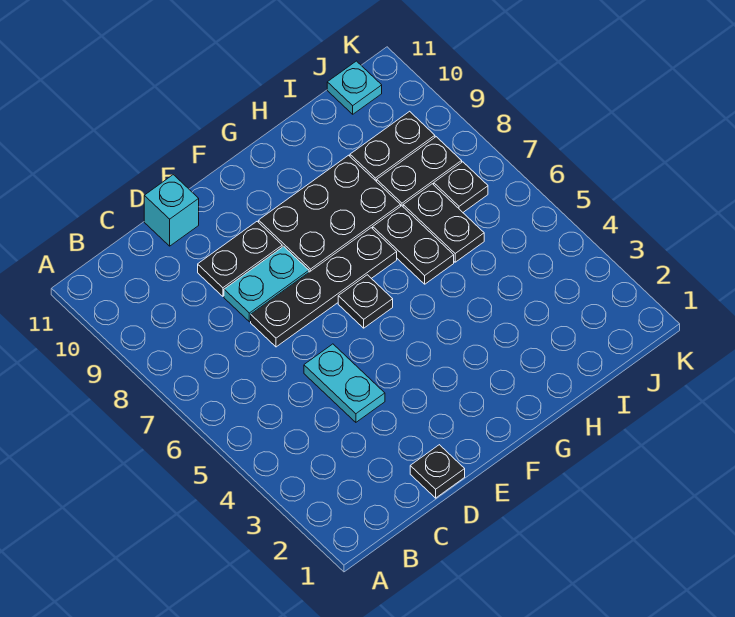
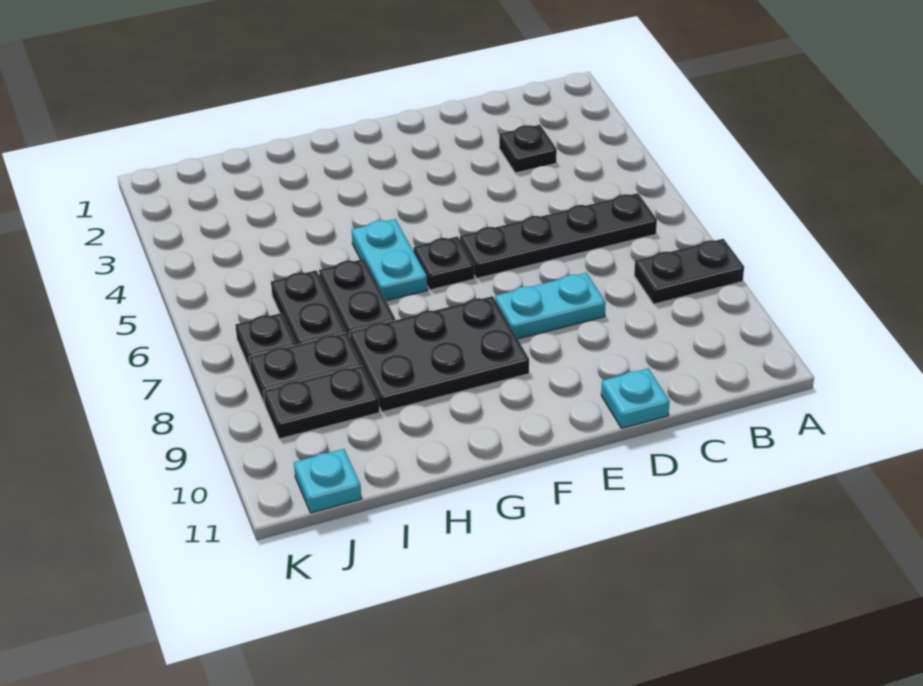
black 1x1 plate [410,445,465,498] -> black 1x1 plate moved to [499,125,557,173]
cyan 1x2 plate [304,344,385,422] -> cyan 1x2 plate moved to [352,219,427,301]
black 1x4 plate [251,228,397,347] -> black 1x4 plate moved to [460,193,657,278]
black 1x2 plate [198,221,282,296] -> black 1x2 plate moved to [634,239,744,304]
cyan 1x1 brick [144,175,199,246] -> cyan 1x1 plate [601,368,670,429]

